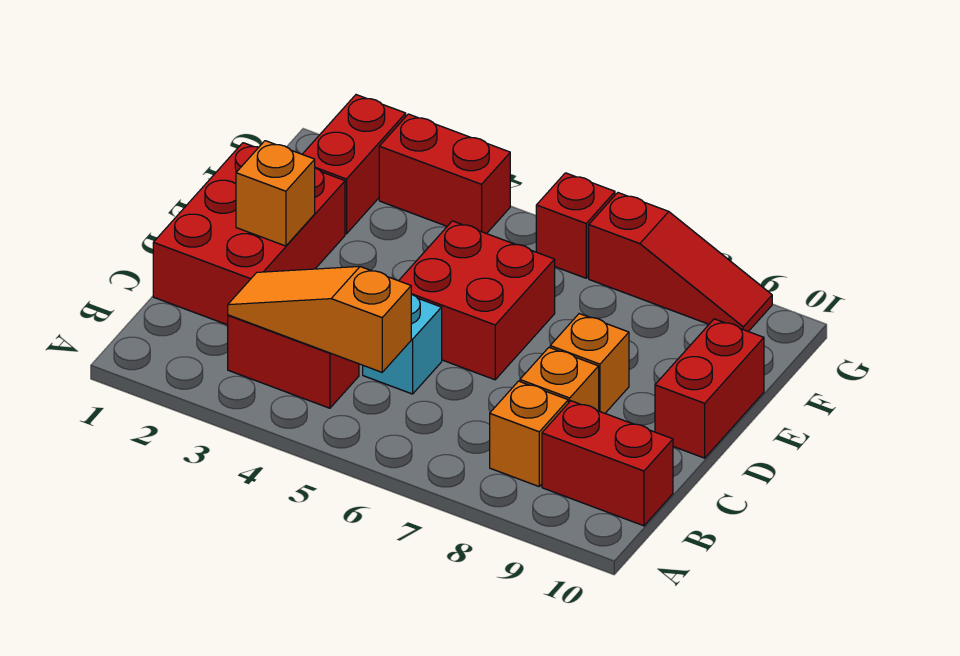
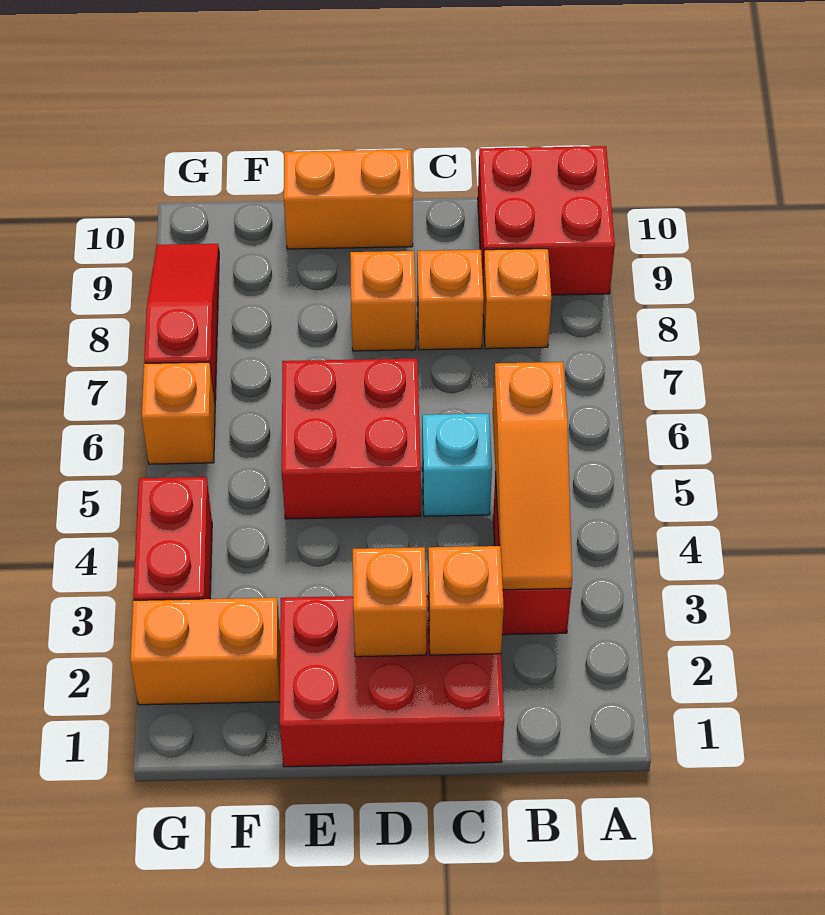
red 1x2 brick [542,401,673,526] -> red 2x2 brick [478,146,615,295]
none -> orange 1x1 brick [428,546,504,655]
red 1x2 brick [655,319,764,458] -> orange 1x2 brick [284,150,413,249]
red 1x2 brick [302,95,406,234] -> orange 1x2 brick [130,598,280,705]
red 1x1 brick [536,173,615,278] -> orange 1x1 brick [142,362,215,464]

